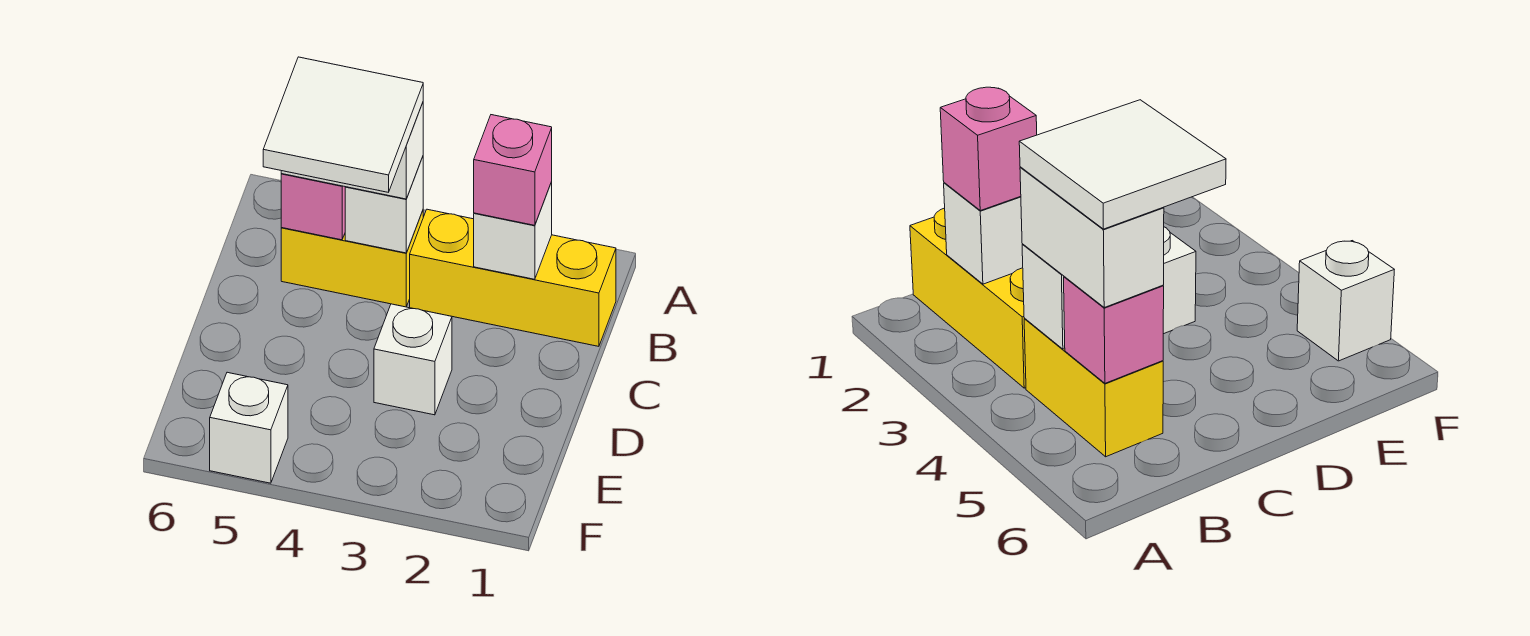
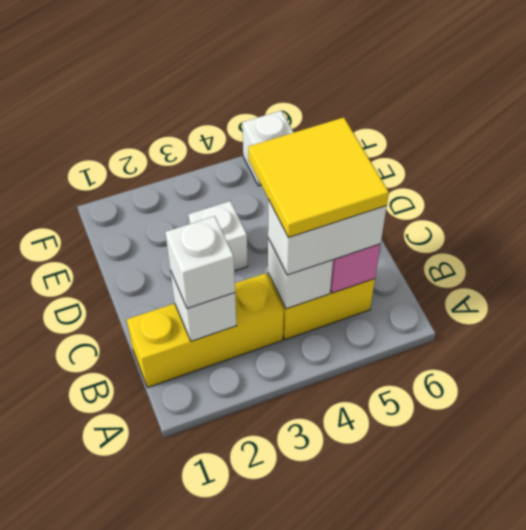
pink 1x1 brick [474,115,552,225] -> white 1x1 brick [165,216,235,309]
white 2x2 tile [263,57,423,192] -> yellow 2x2 tile [248,117,389,238]

